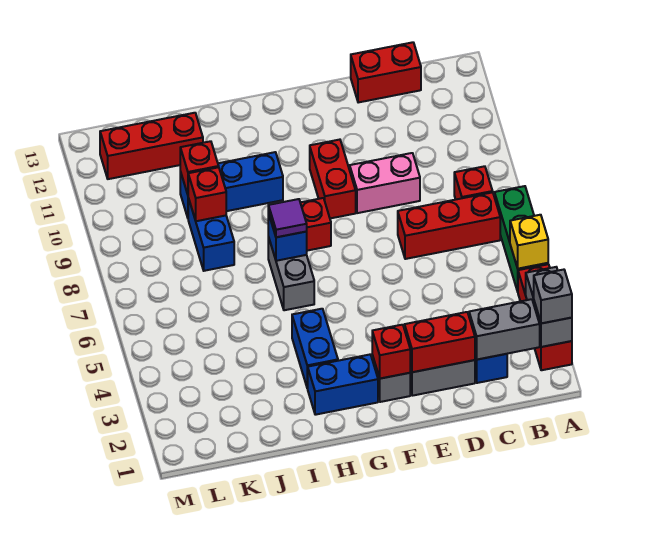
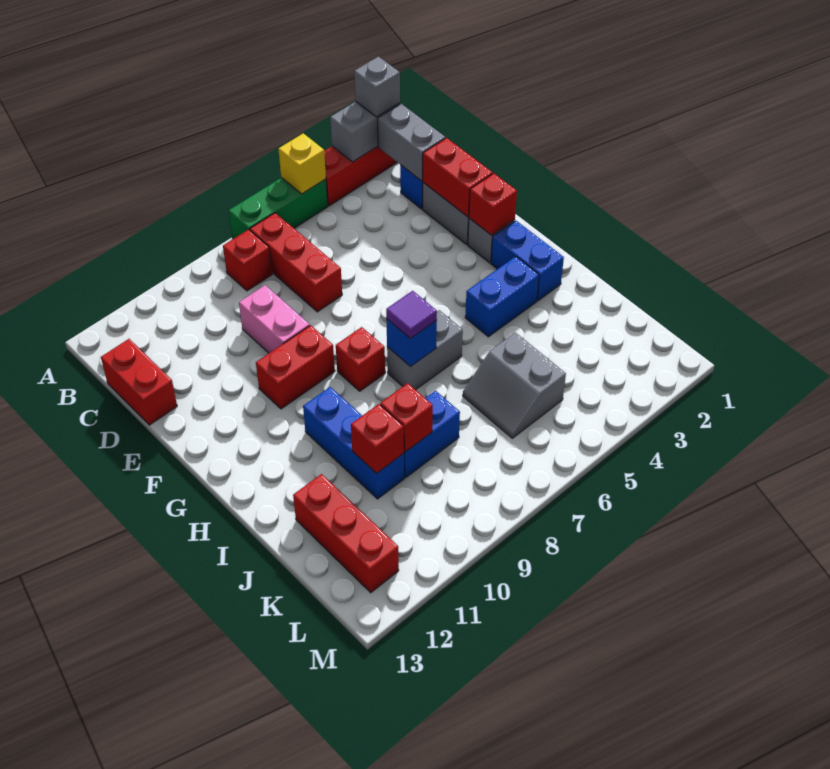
none -> grey 2x2 slope [463,333,566,438]

